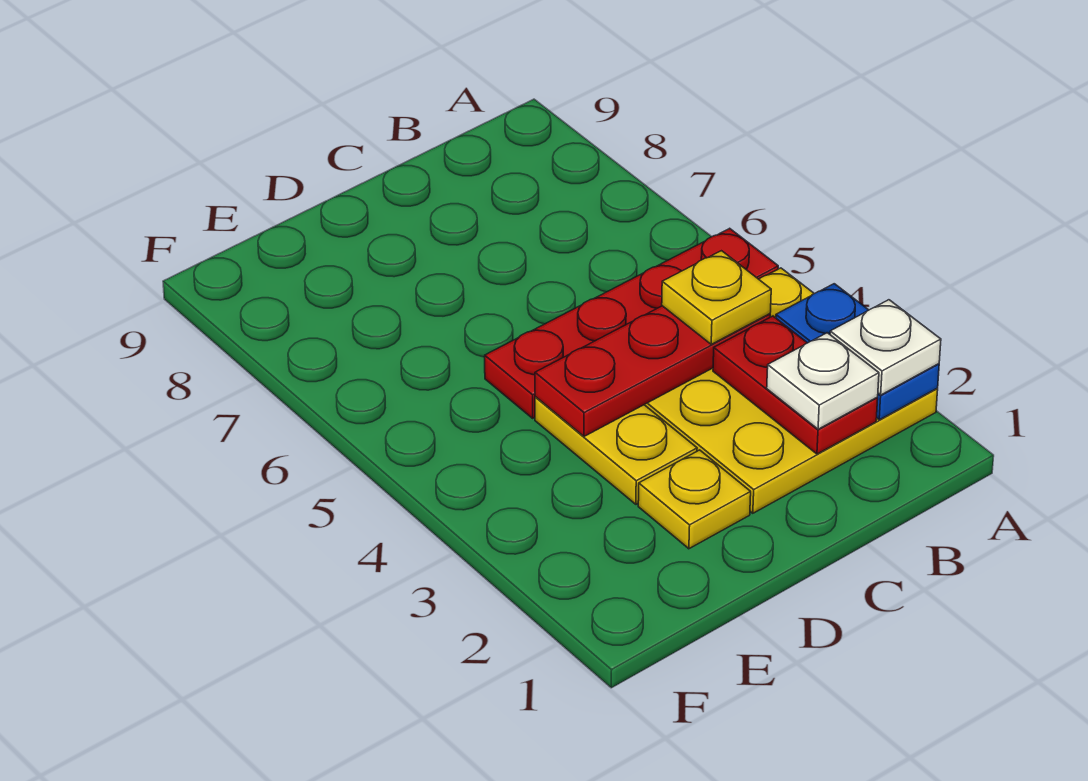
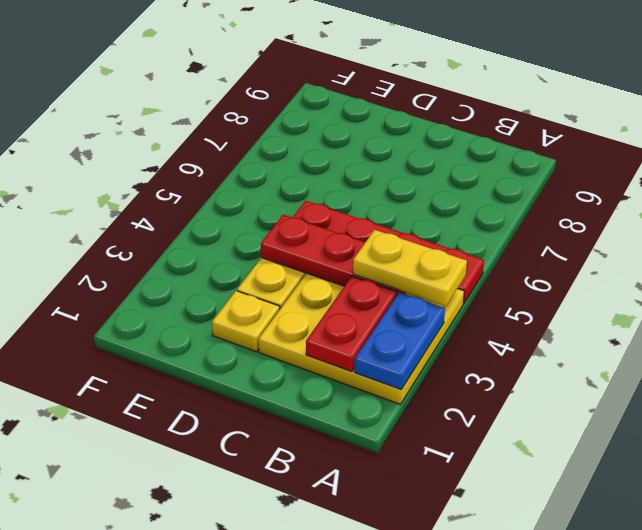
white 1x1 plate [830,300,941,395] -> none
white 1x1 plate [767,333,879,429] -> none
yellow 1x1 plate [662,251,771,344] -> yellow 1x2 plate [353,230,467,306]

